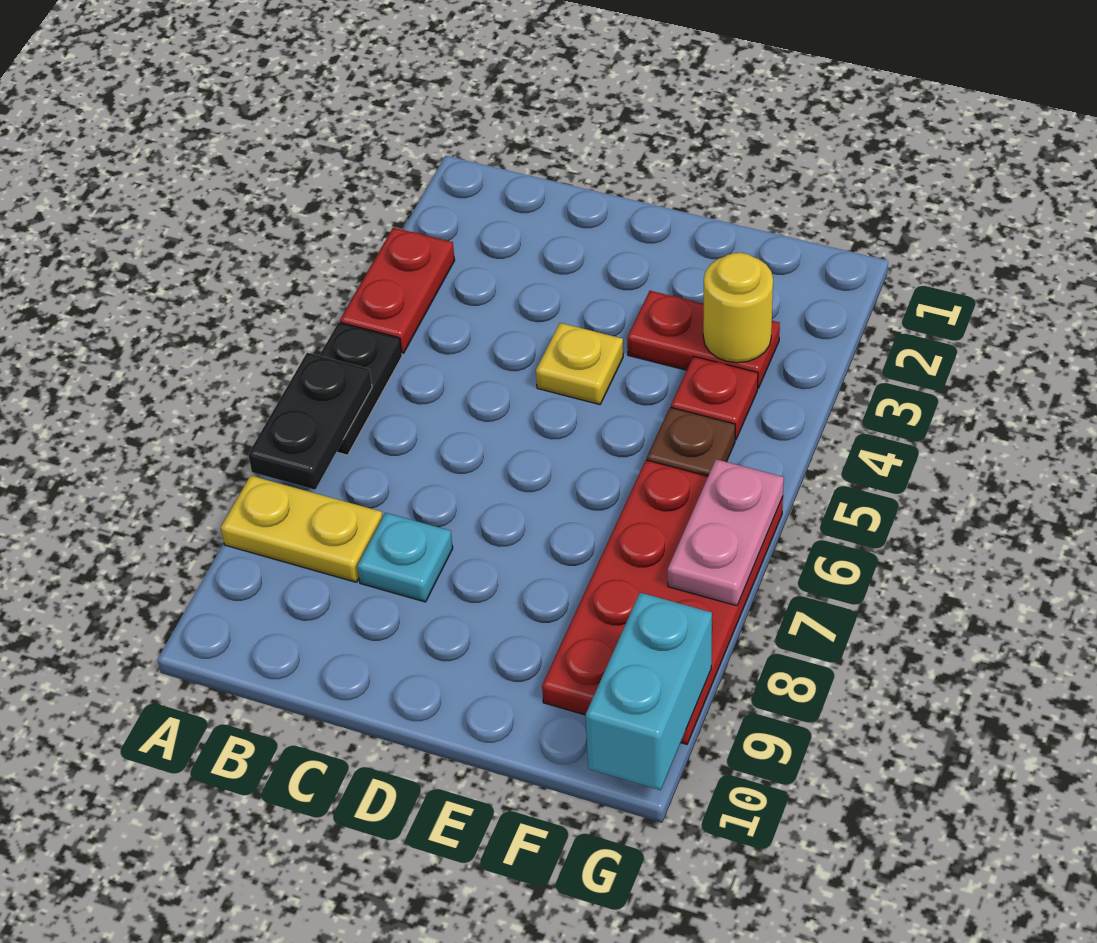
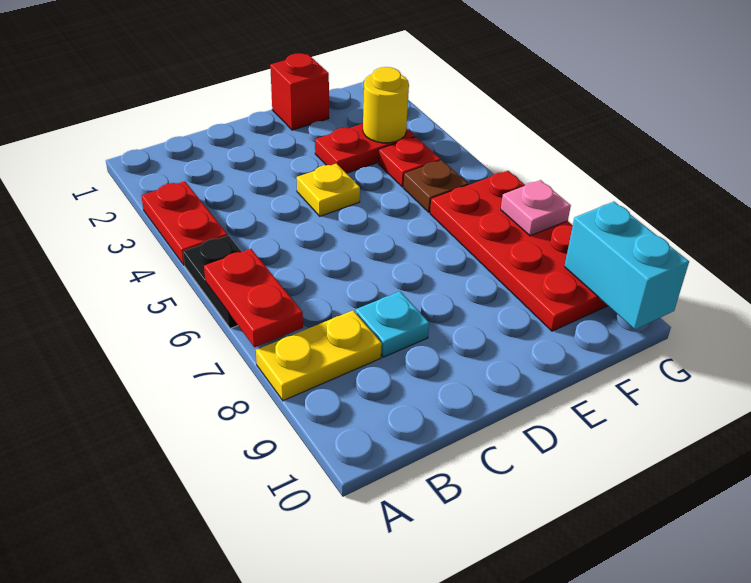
black 1x2 plate [248,353,372,490] -> red 1x2 plate [204,249,303,347]
none -> red 1x1 brick [270,53,329,130]
pink 1x2 plate [668,459,784,606] -> pink 1x1 plate [501,180,571,236]

